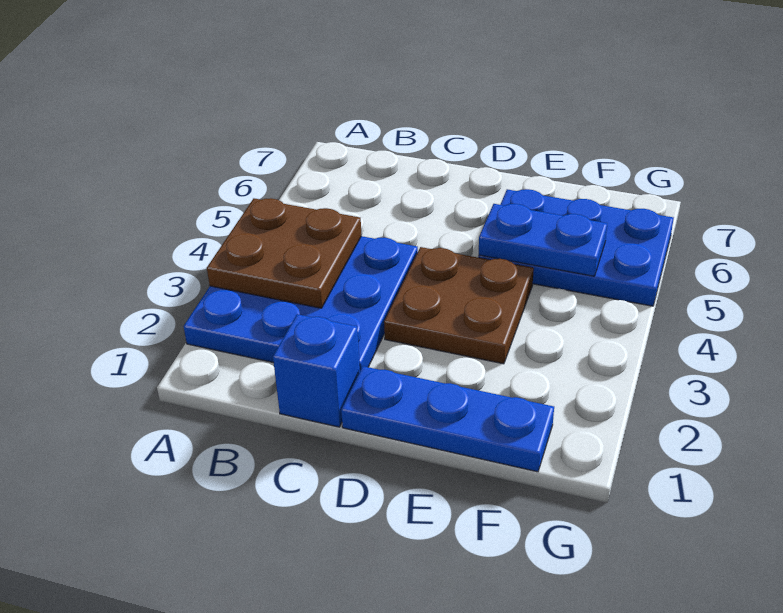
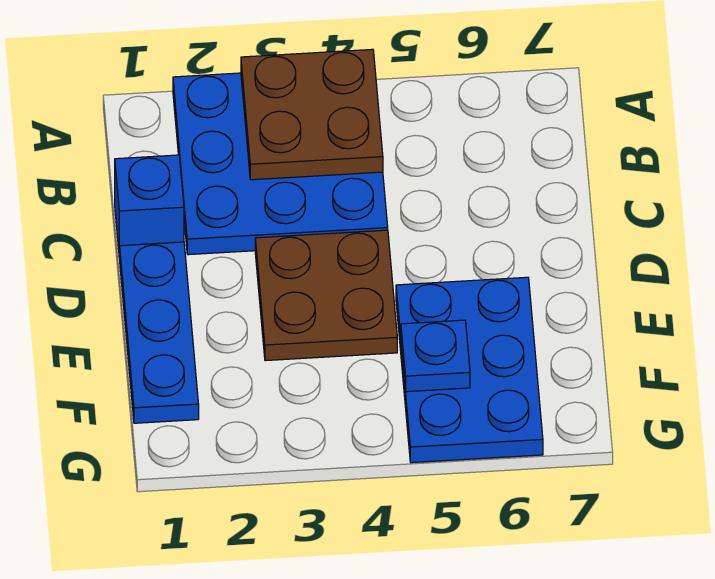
blue 1x2 plate [479,204,607,276] -> blue 1x1 plate [401,320,470,392]

